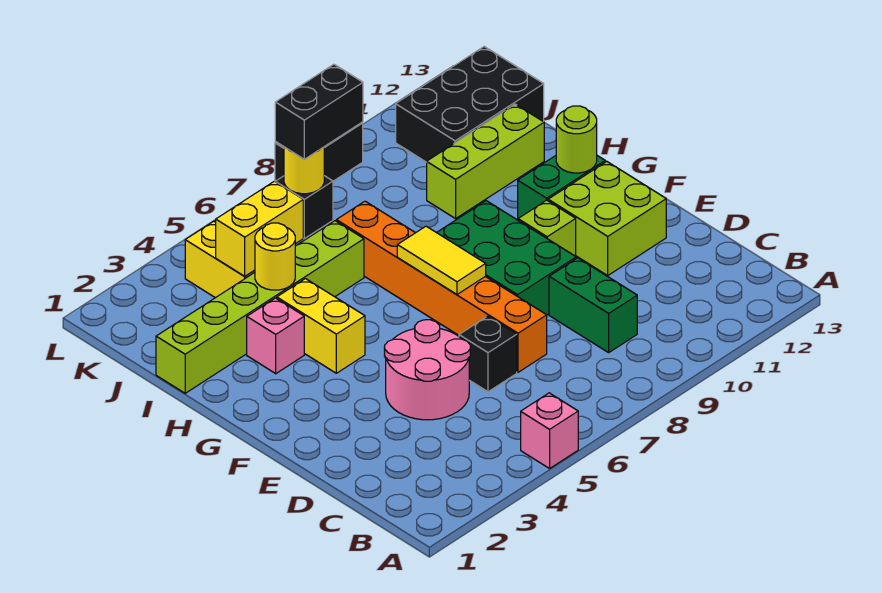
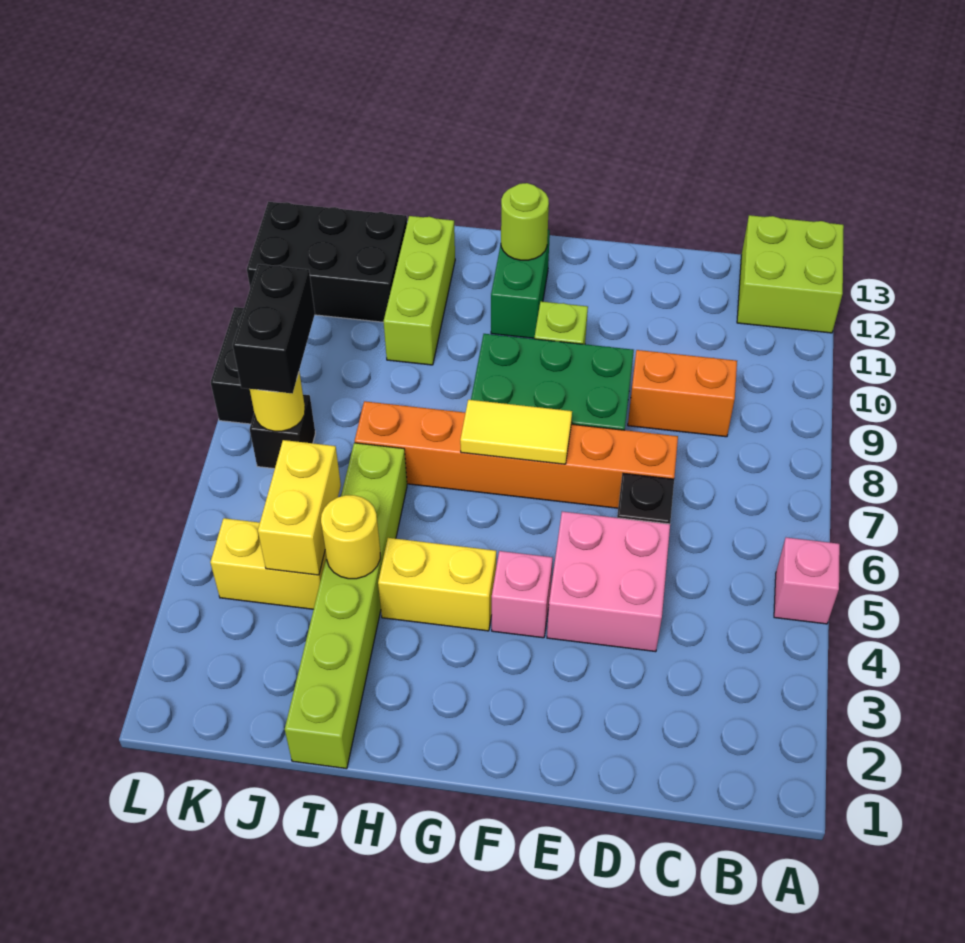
green 1x2 brick [549,258,637,353] -> orange 1x2 brick [628,350,737,437]
pink 2x2 round brick [384,320,470,420] -> pink 2x2 brick [547,512,670,652]
lime 2x2 brick [548,161,666,275] -> lime 2x2 brick moved to [737,215,844,333]
pink 1x1 brick [247,298,304,374] -> pink 1x1 brick moved to [492,551,553,638]
black 2x3 brick [396,47,544,162] -> black 2x3 brick turned to [247,202,407,322]

